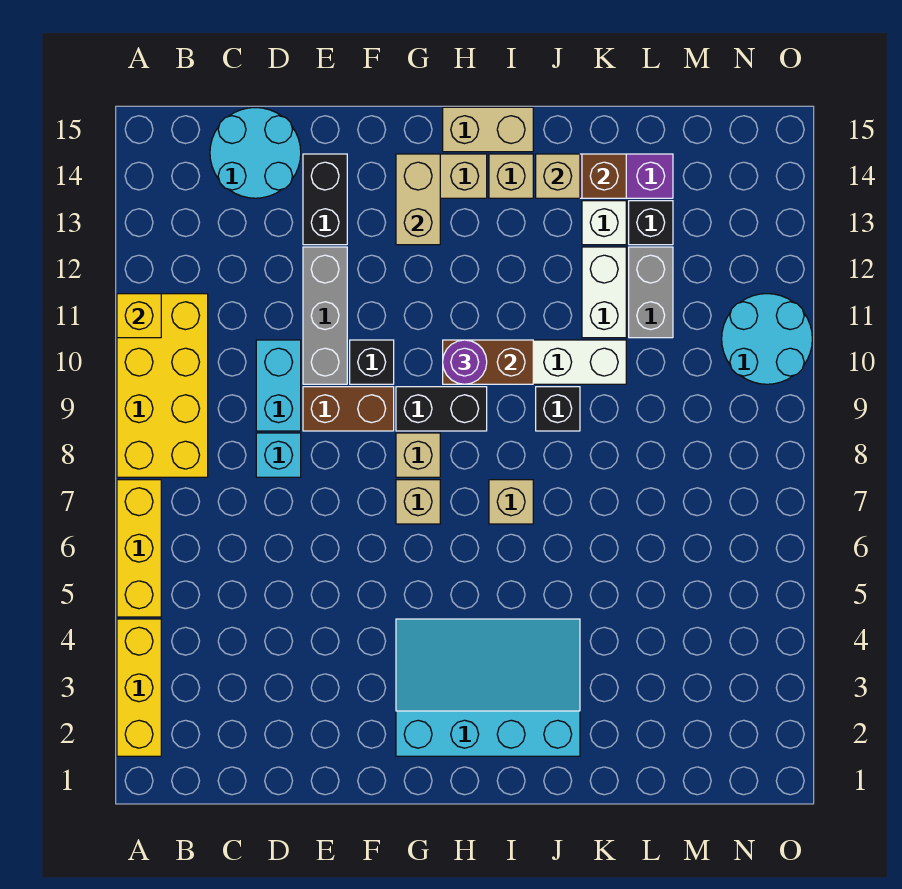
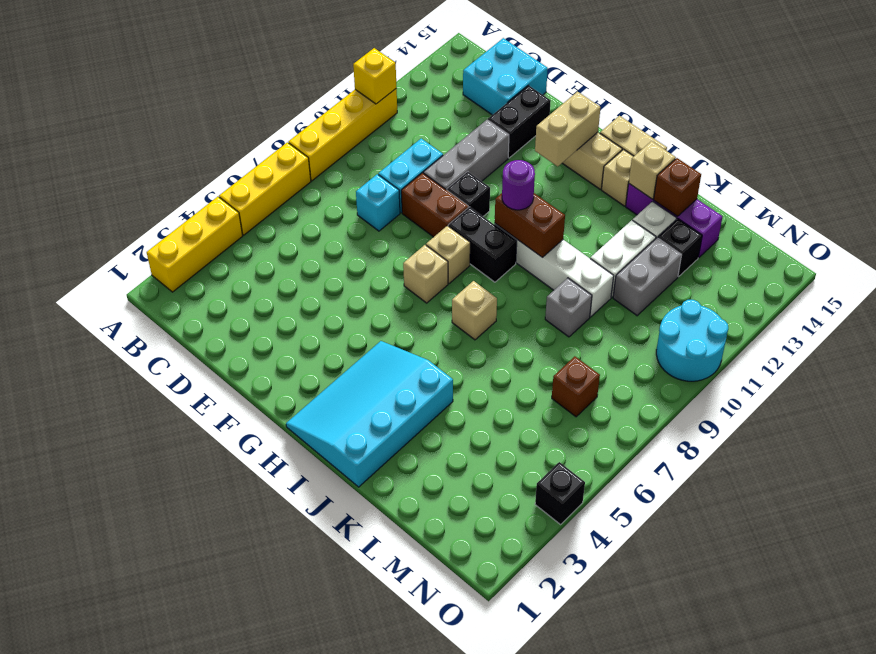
yellow 2x4 brick [117,294,208,477] -> yellow 1x4 brick [289,89,397,181]
cyan 2x2 round brick [210,108,301,198] -> cyan 2x2 brick [463,38,548,115]
cyan 3x4 slope [396,619,580,756] -> cyan 3x4 slope turned to [286,341,453,487]
black 1x1 brick [536,387,580,431] -> black 1x1 brick moved to [535,462,585,524]
none -> grey 1x1 brick [545,278,592,337]
none -> brown 1x1 brick [552,356,600,417]

